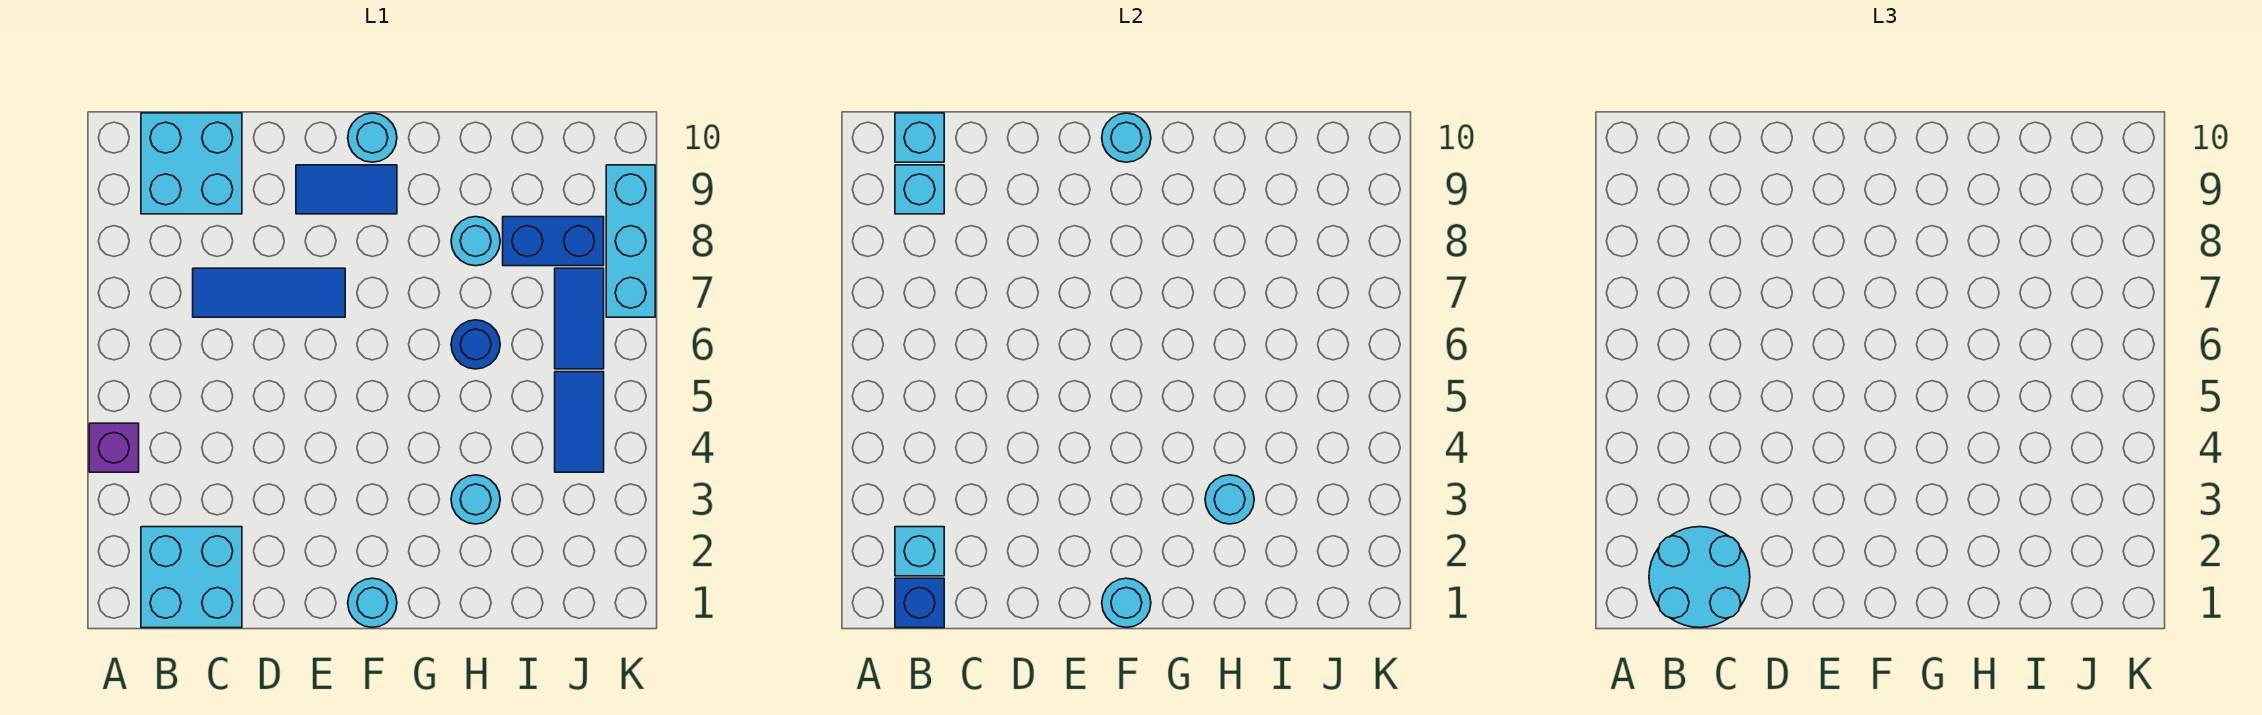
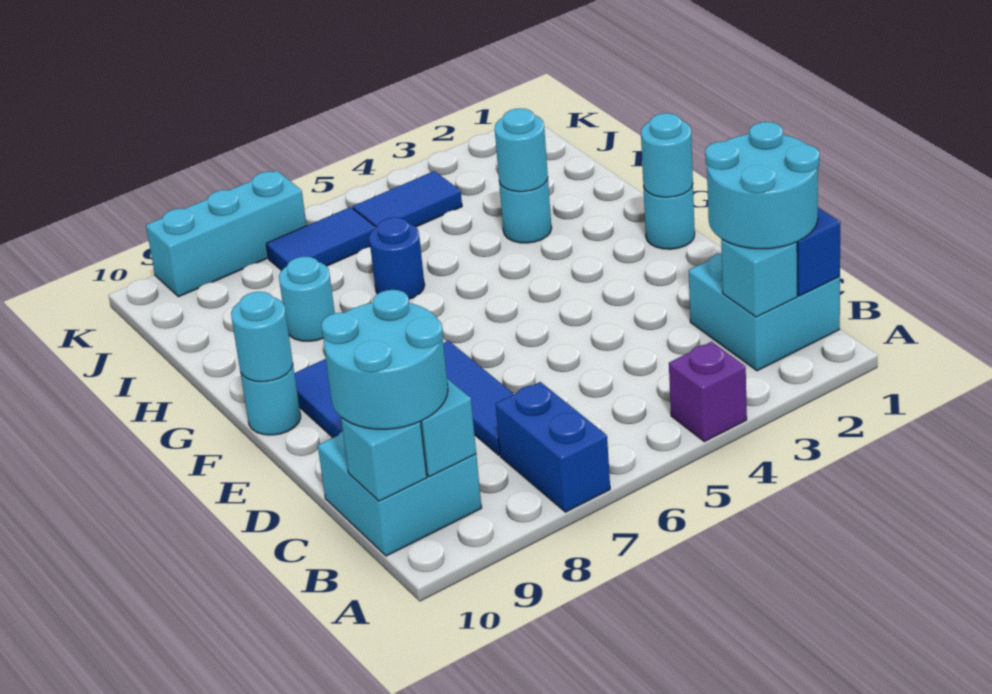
none -> cyan 2x2 round brick [321,290,448,429]
blue 1x2 brick [503,217,604,266] -> blue 1x2 brick moved to [496,382,610,512]

